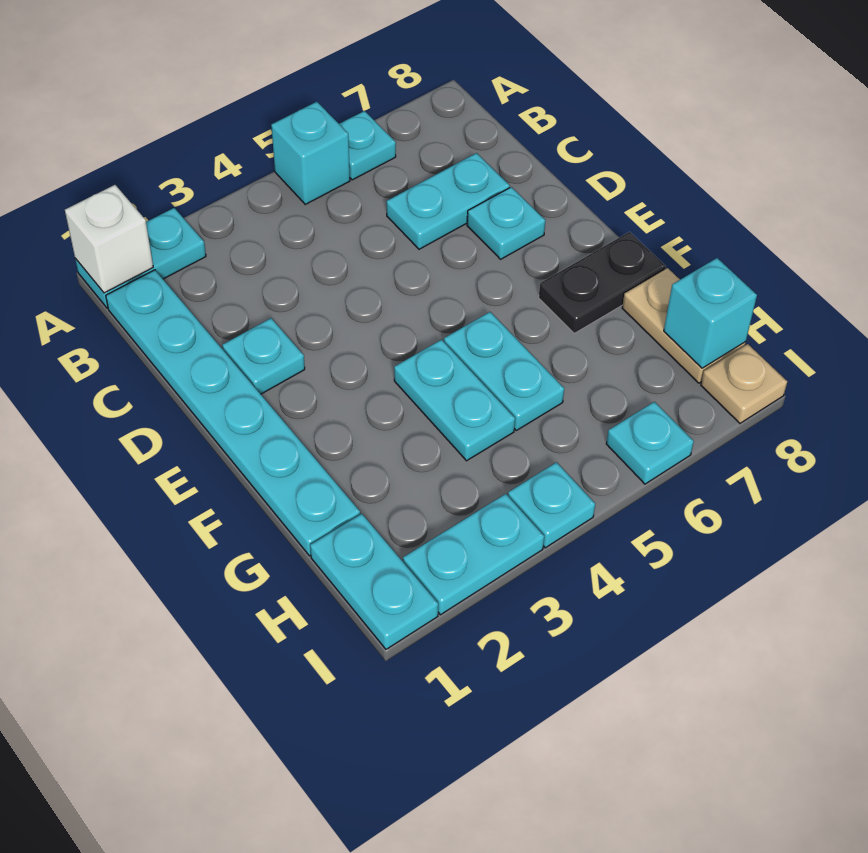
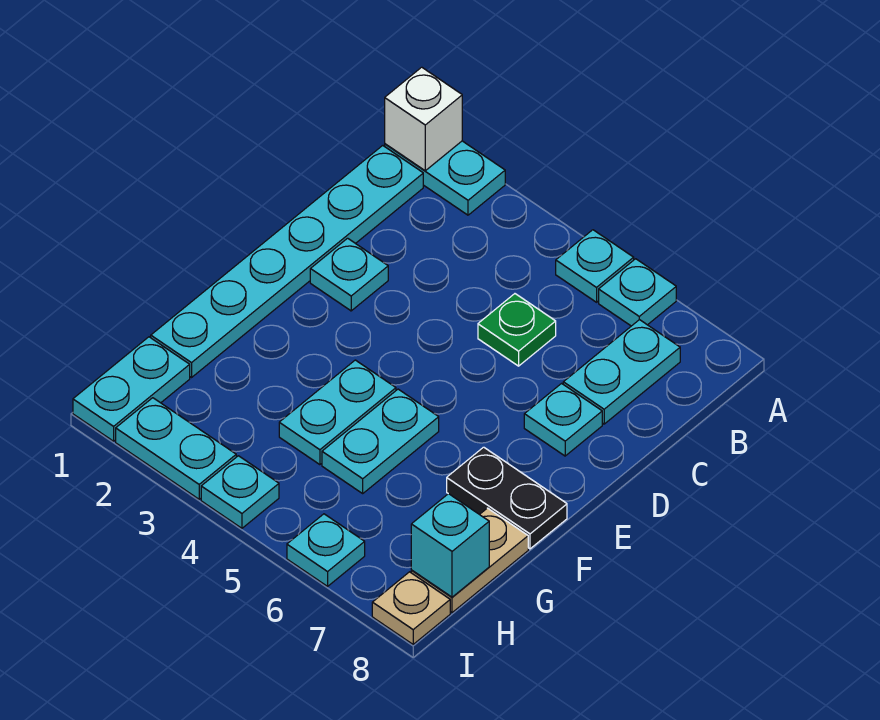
cyan 1x1 brick [271,102,350,204] -> cyan 1x1 plate [556,230,634,302]
none -> green 1x1 plate [478,294,556,366]
cyan 1x2 plate [387,153,510,249] -> cyan 1x2 plate turned to [563,320,680,424]

